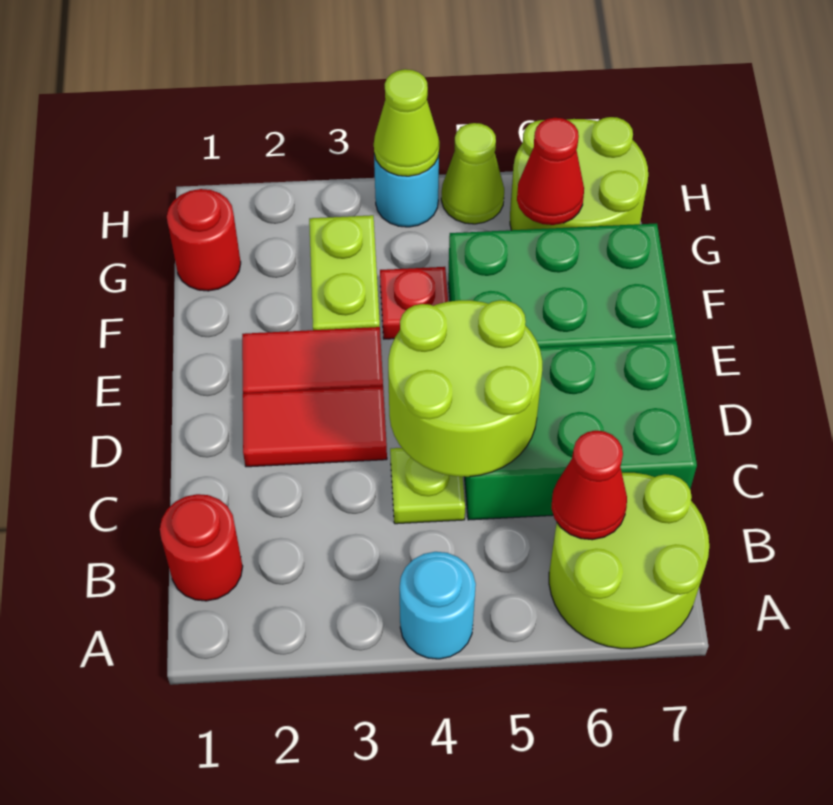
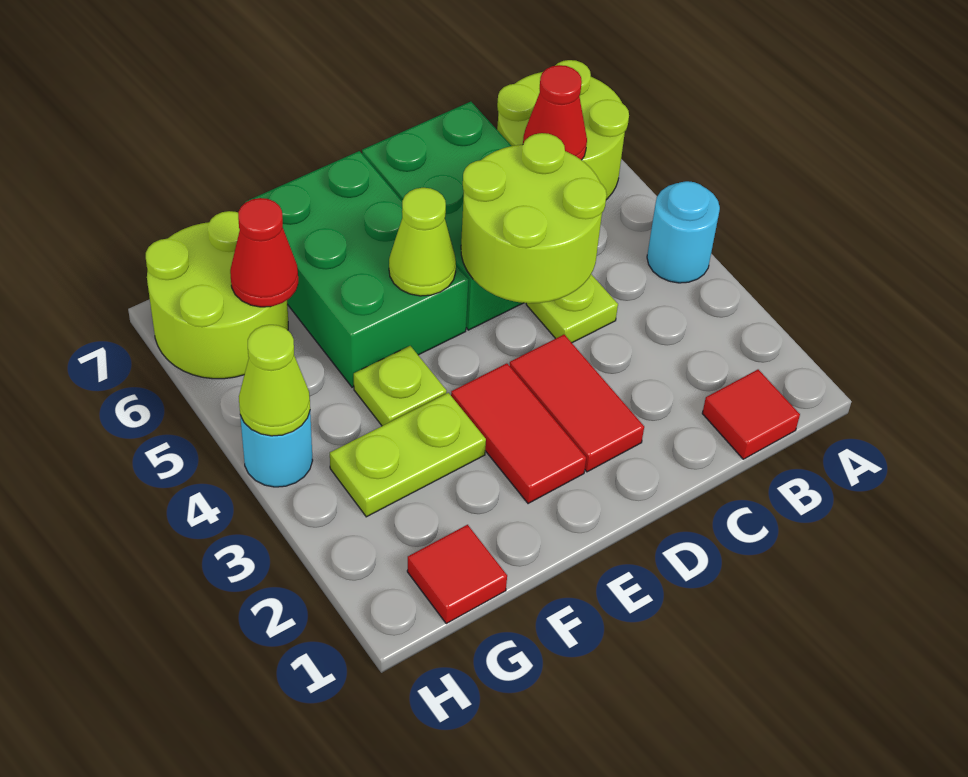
red 1x1 round brick [160,494,243,601] -> red 1x1 tile [702,370,800,459]
red 1x1 plate [380,267,448,339] -> lime 1x1 plate [354,346,447,426]
red 1x1 round brick [167,189,241,291] -> red 1x1 tile [407,525,507,624]
lime 1x1 cone [441,123,504,224] -> lime 1x1 cone moved to [389,188,456,296]

